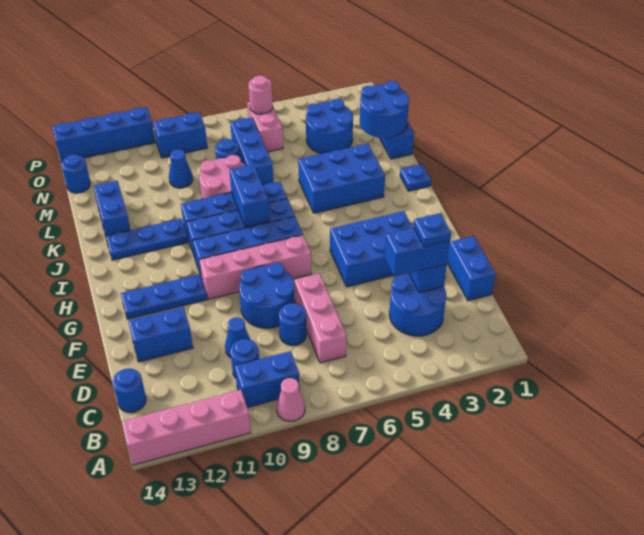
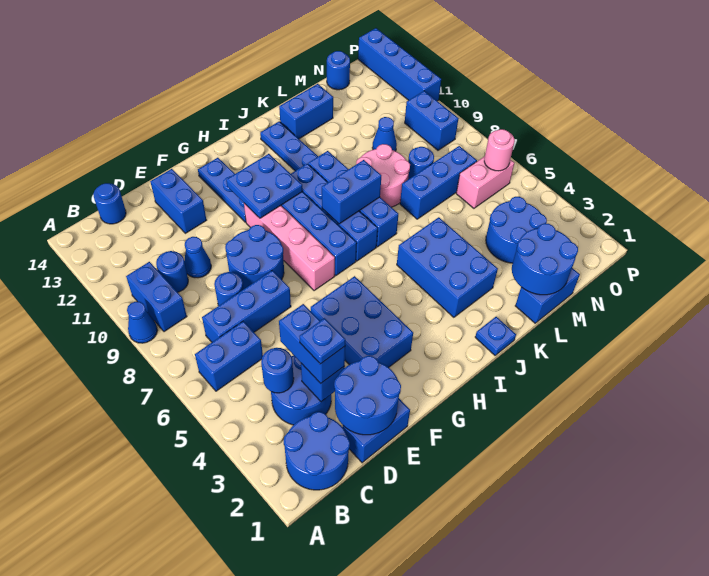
pink 1x1 cone [276,378,305,421] -> blue 1x1 cone [127,302,157,343]
pink 1x4 brick [122,390,251,465] -> none
none -> blue 2x2 round brick [284,412,350,490]
none -> blue 1x2 brick [195,321,263,391]
none -> blue 1x1 round brick [261,348,294,393]
pink 1x3 brick [294,274,346,363] -> blue 1x3 brick [202,270,291,342]
none -> blue 2x2 round brick [334,356,401,435]
none -> blue 2x2 plate [226,154,303,218]

